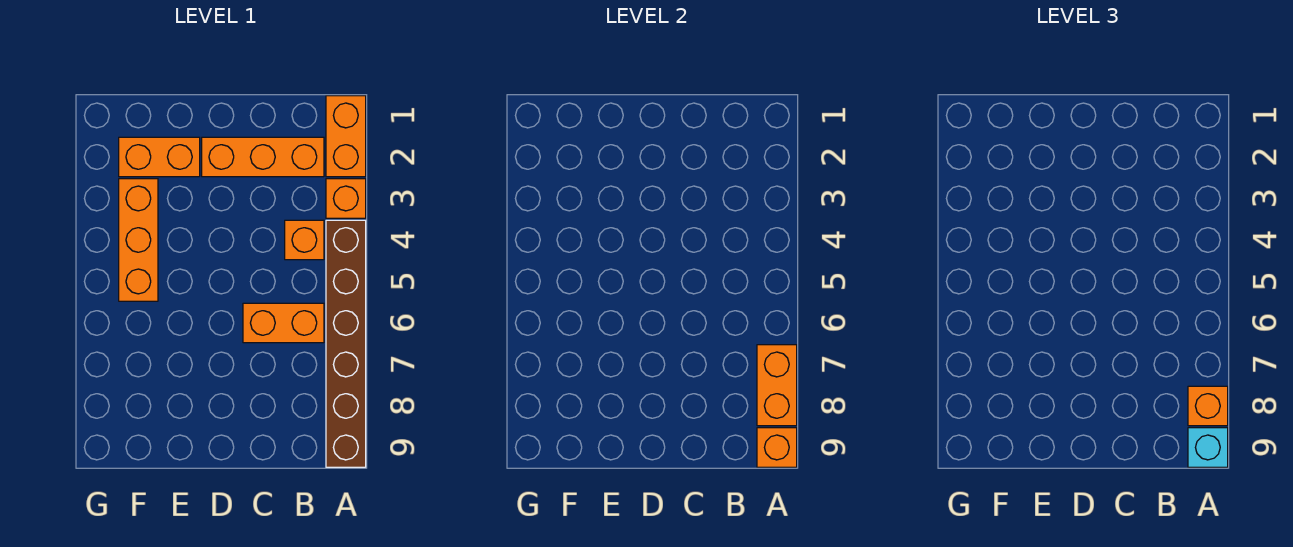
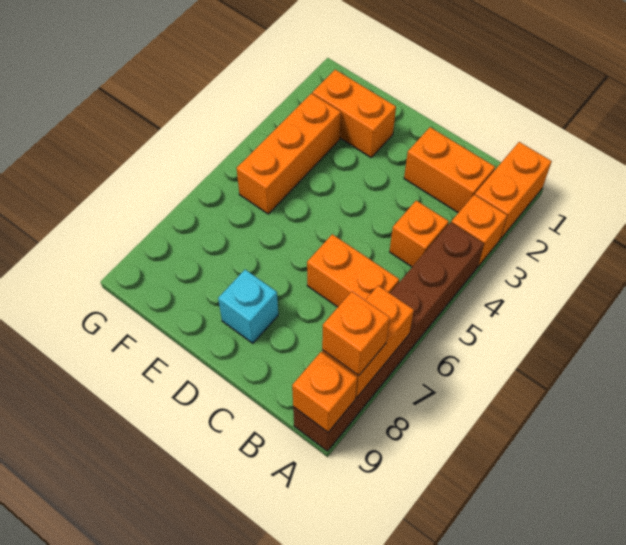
cyan 1x1 brick [1188,428,1228,467] -> cyan 1x1 brick moved to [218,270,278,343]
orange 1x3 brick [202,137,324,177] -> orange 1x2 brick [404,127,495,213]

